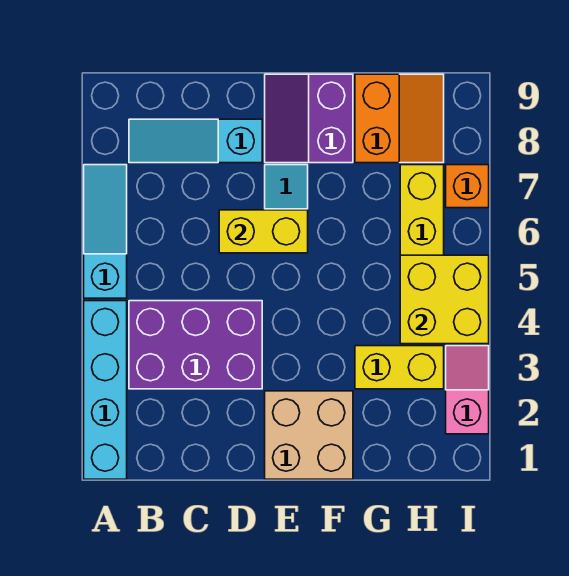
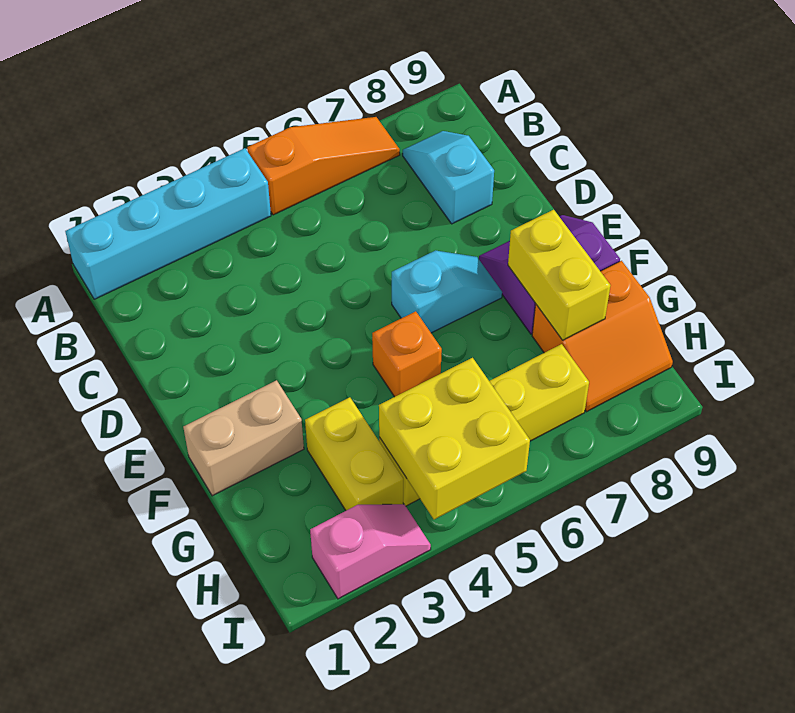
cyan 1x3 slope [84,165,127,298] -> orange 1x3 slope [247,117,400,215]
purple 2x3 brick [129,301,262,389] -> none
cyan 1x3 slope [129,119,262,163] -> cyan 1x2 slope [403,131,494,224]
yellow 1x2 brick [219,210,308,253] -> yellow 1x2 brick moved to [508,210,611,340]
tan 2x2 brick [265,391,353,479] -> tan 1x2 brick [183,380,304,496]
orange 1x1 brick [446,165,489,208] -> orange 1x1 brick moved to [372,311,442,397]

